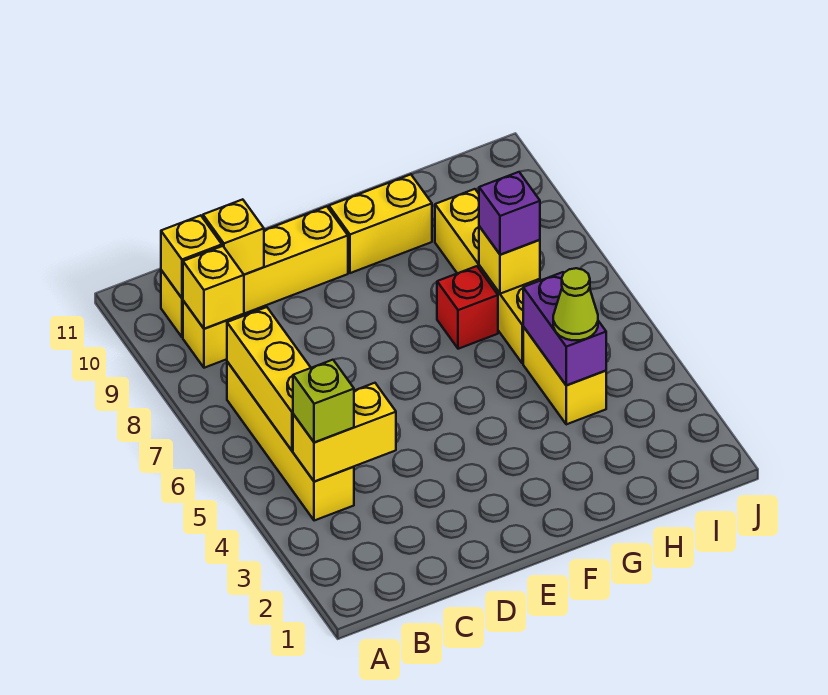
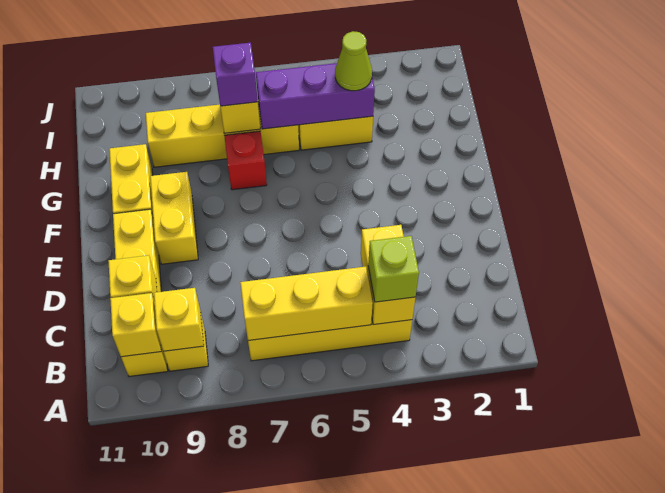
none -> yellow 1x2 brick [150,172,198,264]
purple 1x2 brick [523,272,606,385] -> purple 1x3 brick [256,63,375,129]

